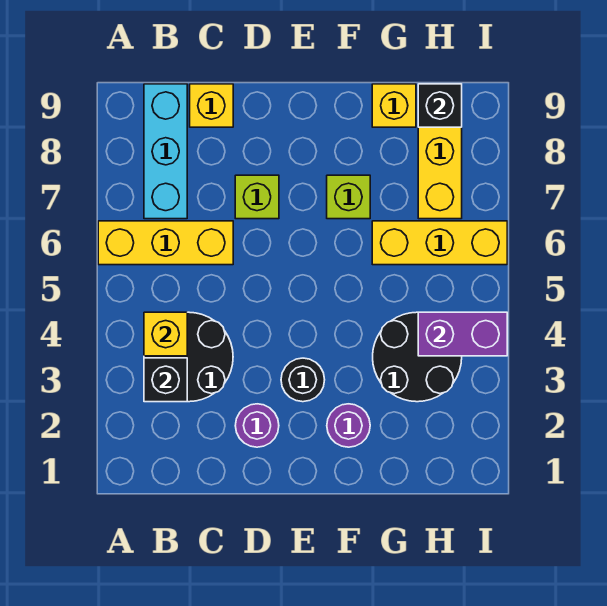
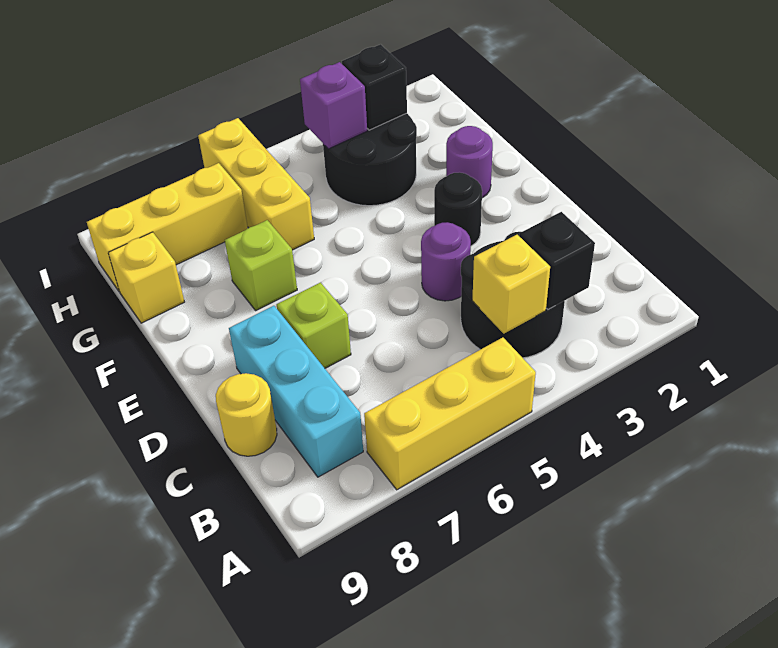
yellow 1x3 brick [98,221,233,265] -> yellow 1x3 brick turned to [364,338,536,490]
cyan 1x3 brick [144,84,187,219] -> cyan 1x3 brick turned to [229,306,363,477]
yellow 1x1 brick [190,84,233,127] -> yellow 1x1 round brick [216,373,277,456]
purple 1x1 round brick [235,404,279,447] -> purple 1x1 round brick moved to [421,222,471,301]
purple 1x2 brick [418,312,507,356] -> purple 1x1 brick [300,62,367,149]
black 1x1 brick [418,84,462,127] -> black 1x1 brick moved to [342,44,407,130]

